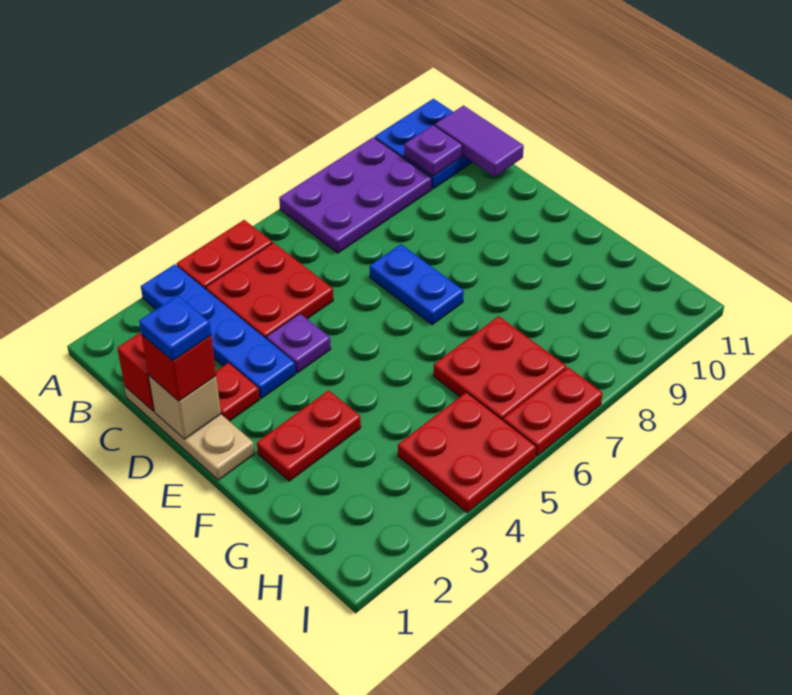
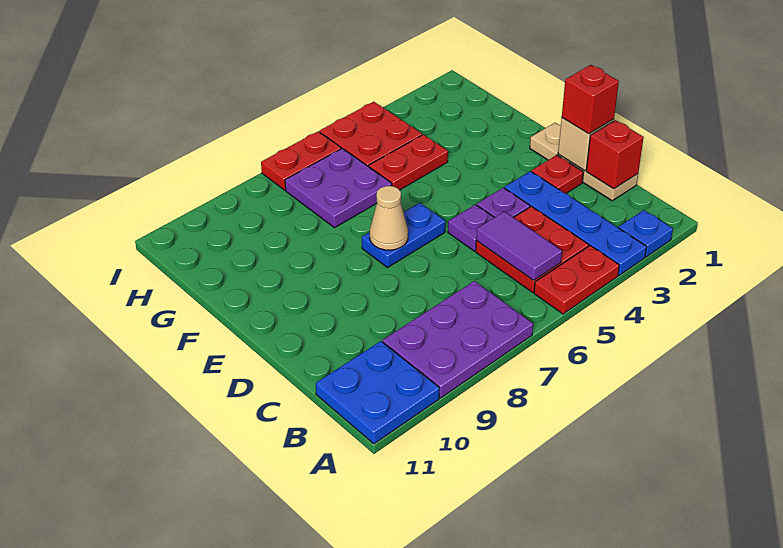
purple 1x1 plate [404,125,463,176] -> purple 1x1 plate moved to [448,205,494,251]
purple 1x2 tile [435,106,524,177] -> purple 1x2 tile moved to [476,212,562,280]
blue 1x1 plate [139,296,211,361] -> blue 1x1 plate moved to [619,210,673,257]
blue 1x2 plate [370,244,464,325] -> blue 1x2 plate turned to [362,203,445,267]
none -> tan 1x1 cone [370,186,408,250]
red 1x2 plate [257,390,361,481] -> red 1x2 plate moved to [369,135,448,190]
red 2x2 plate [433,316,566,420] -> purple 2x2 plate [285,148,392,228]

